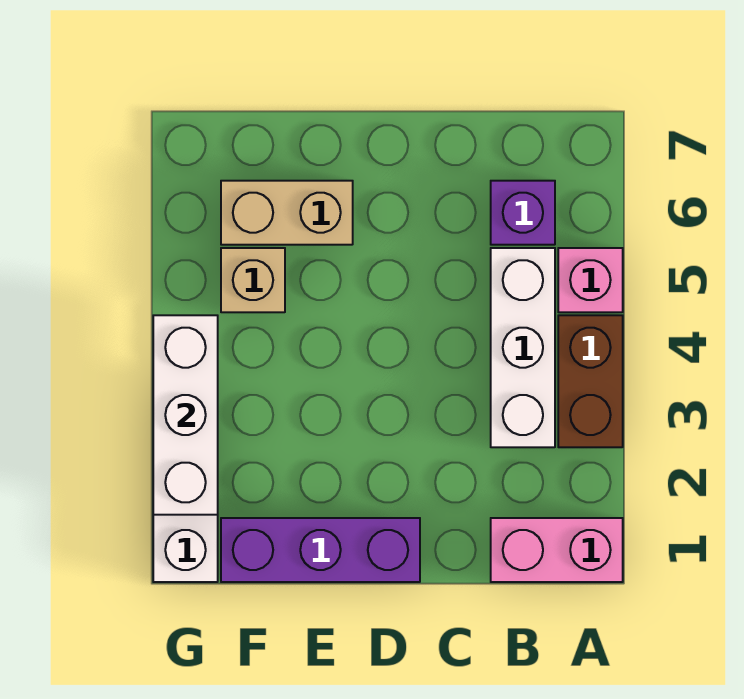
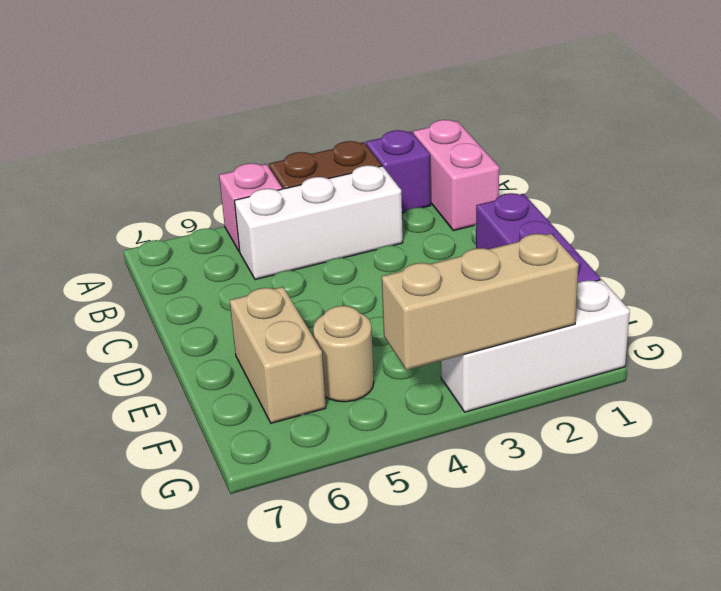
purple 1x1 brick [491,181,555,245] -> purple 1x1 brick moved to [366,130,431,213]
tan 1x1 brick [221,248,285,312] -> tan 1x1 round brick [313,306,374,402]
white 1x3 brick [153,315,218,515] -> tan 1x3 brick [382,234,579,370]

